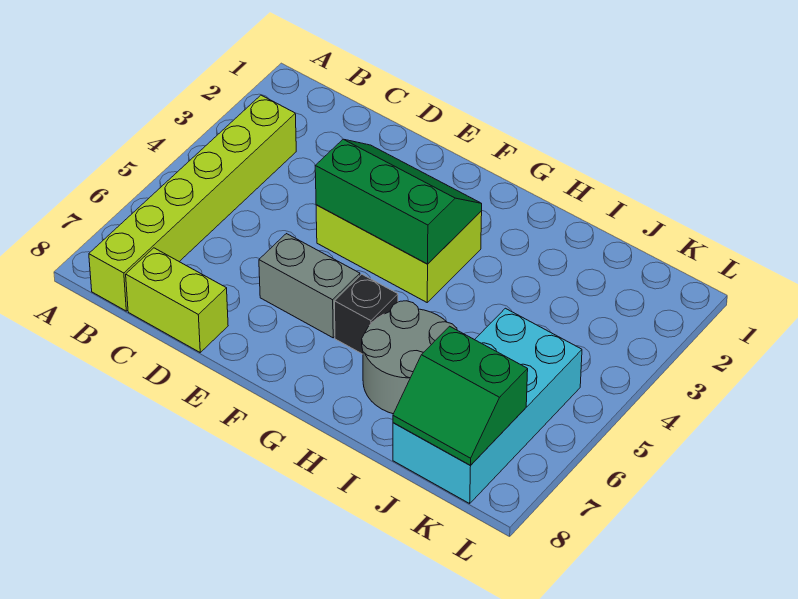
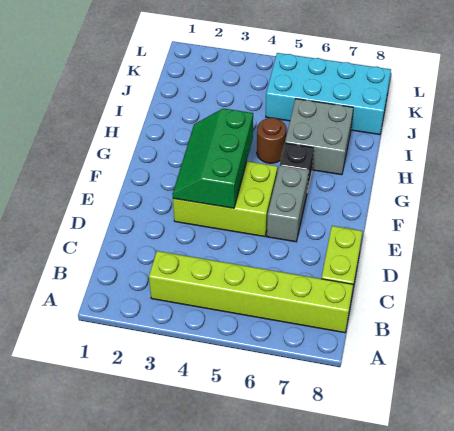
lime 2x3 brick [316,205,482,302] -> lime 2x3 brick turned to [173,161,278,237]
none -> brown 1x1 round brick [257,118,286,163]
grey 2x2 round brick [362,301,457,414] -> grey 2x2 brick [285,99,353,175]
green 2x2 slope [393,326,528,466] -> none

